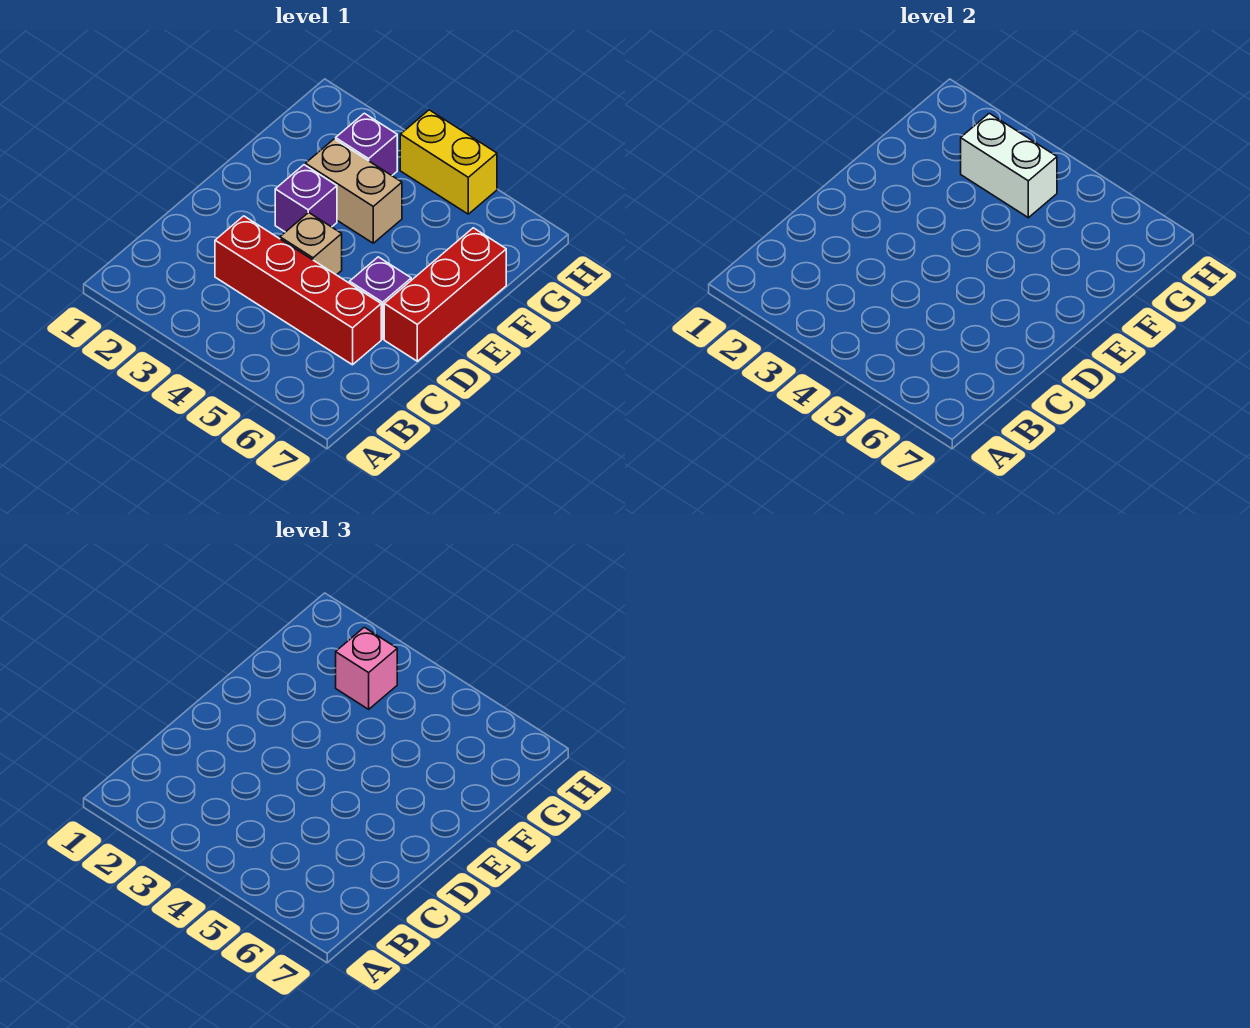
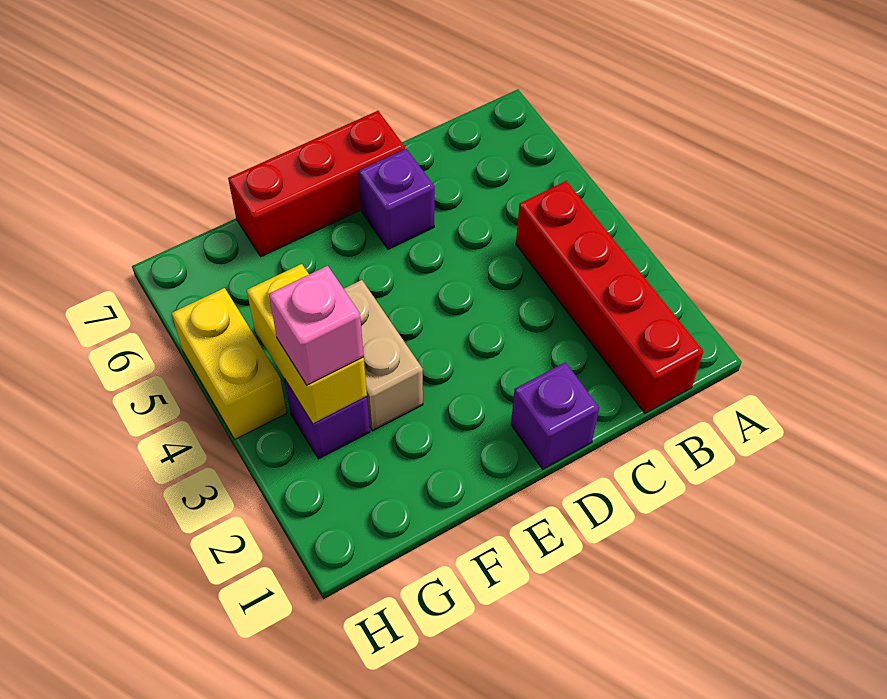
red 1x4 brick [215,216,381,365] -> red 1x4 brick moved to [516,181,704,413]
tan 1x1 brick [280,212,342,275] -> none
purple 1x1 brick [275,165,337,232] -> purple 1x1 brick moved to [511,362,599,469]
white 1x2 brick [961,113,1057,218] -> yellow 1x2 brick [247,264,367,424]

